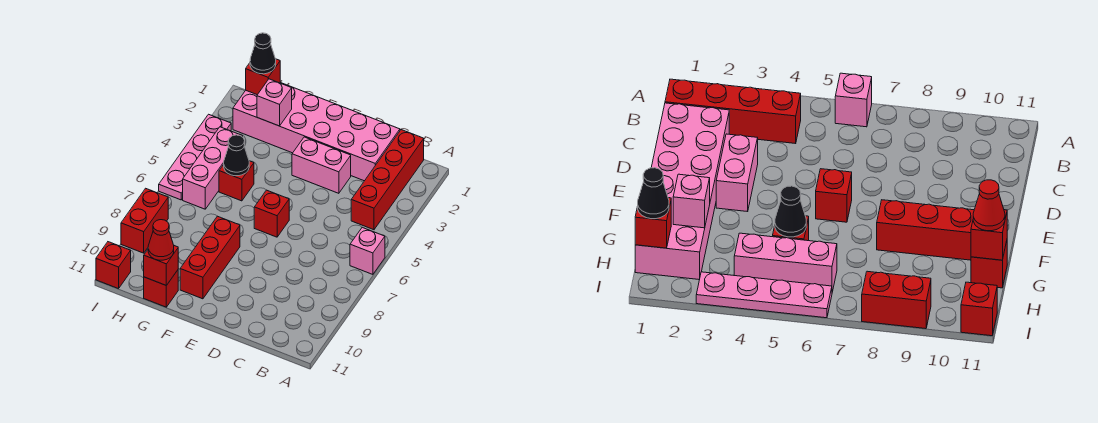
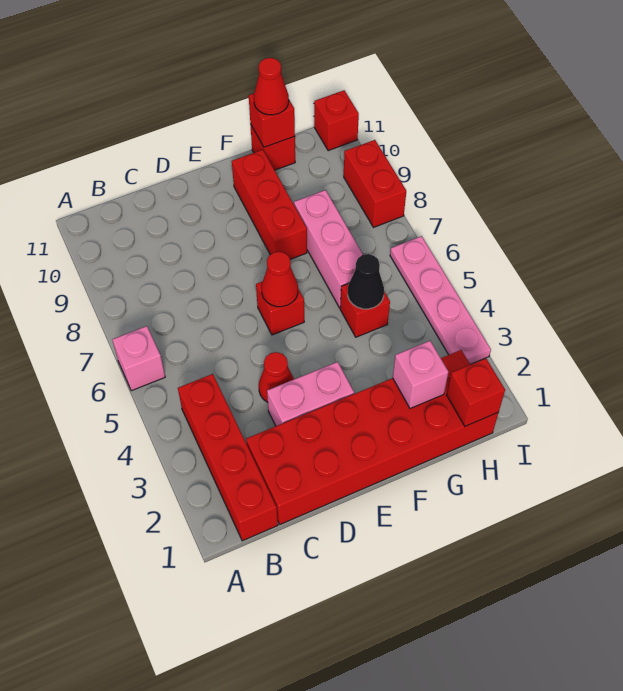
pink 2x6 brick [233,83,400,181] -> red 2x6 brick [246,350,499,524]
none -> red 1x1 cone [259,352,294,402]
none -> red 1x1 cone [262,252,298,307]
black 1x1 cone [250,33,276,74] -> none
pink 1x3 brick [183,127,243,209] -> pink 1x3 brick moved to [294,190,363,308]

